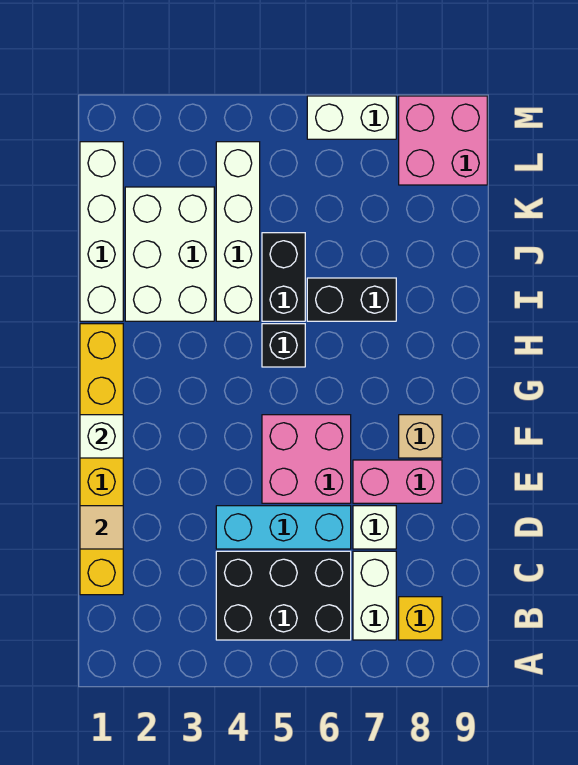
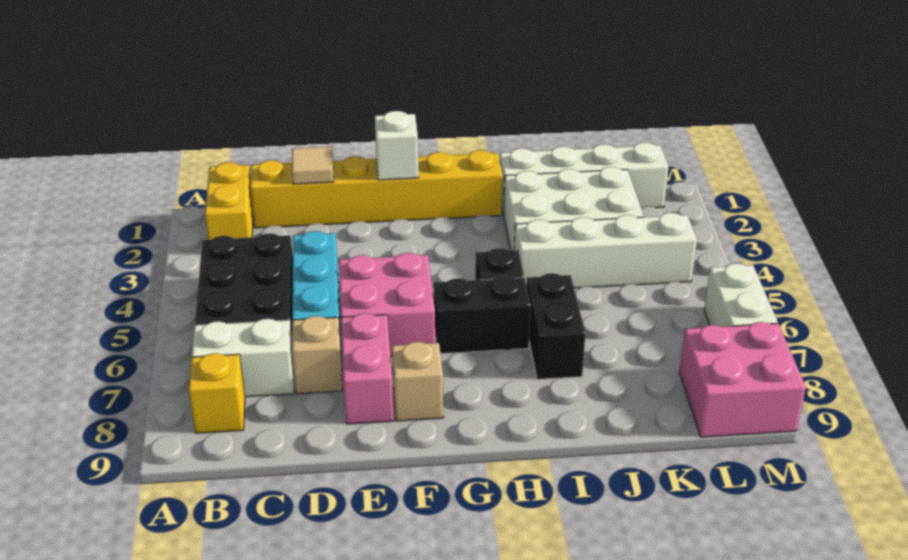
none -> yellow 1x2 brick [205,162,253,240]
white 1x1 brick [353,506,396,549] -> tan 1x1 brick [292,316,343,394]
black 1x2 brick [262,233,305,321] -> black 1x2 brick moved to [434,276,530,354]

